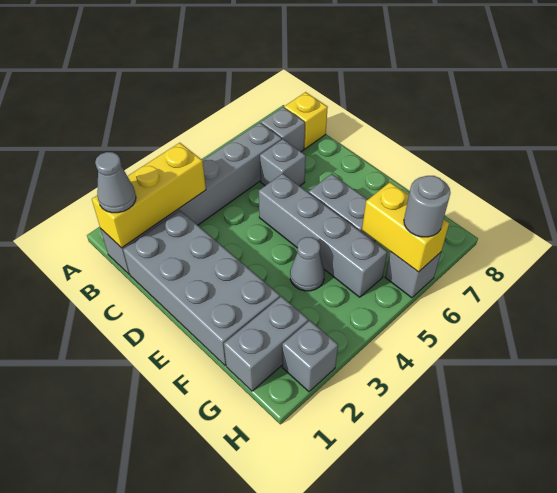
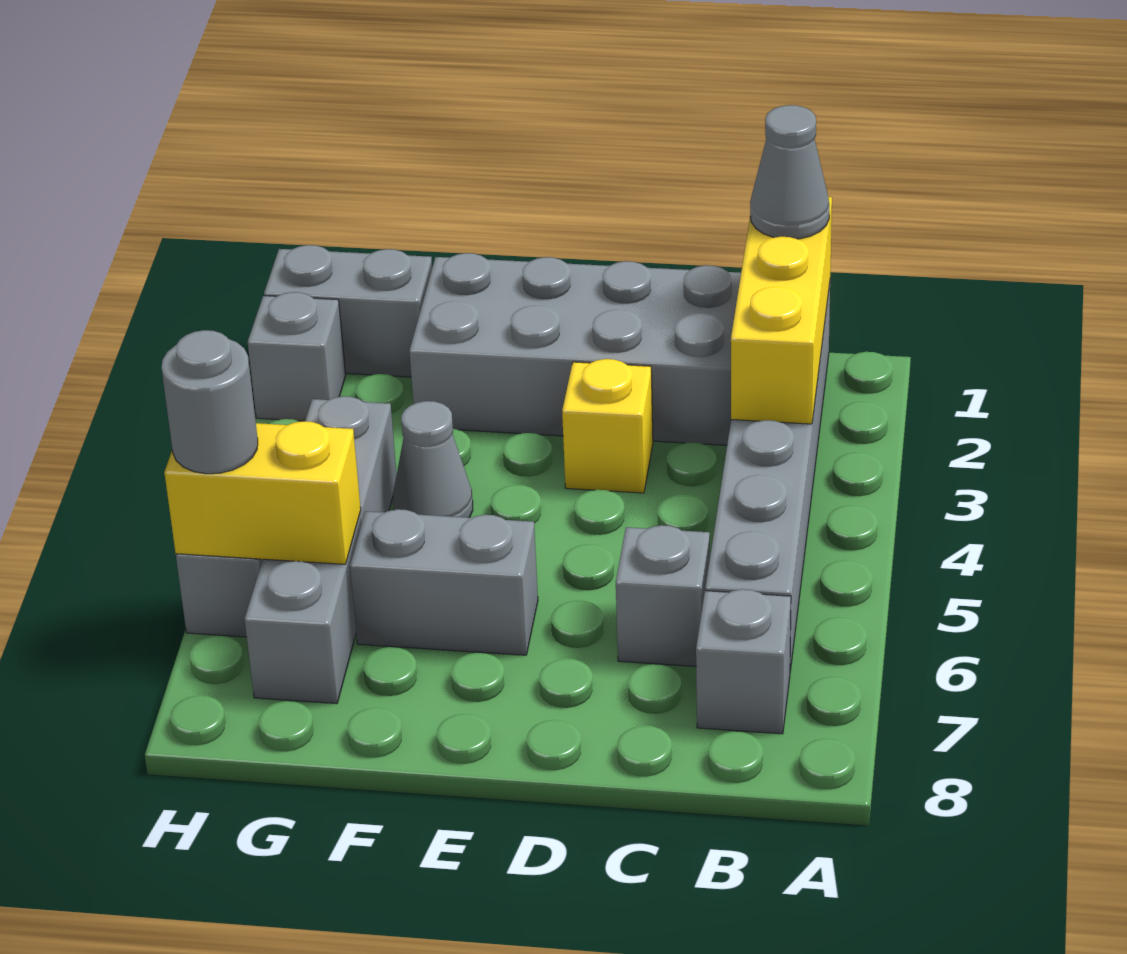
yellow 1x1 brick [284,92,328,149] -> yellow 1x1 brick moved to [562,359,653,493]
grey 1x4 brick [259,173,388,297] -> grey 1x4 brick turned to [245,396,397,704]
grey 1x2 brick [224,296,308,391] -> grey 1x2 brick turned to [264,245,432,377]

